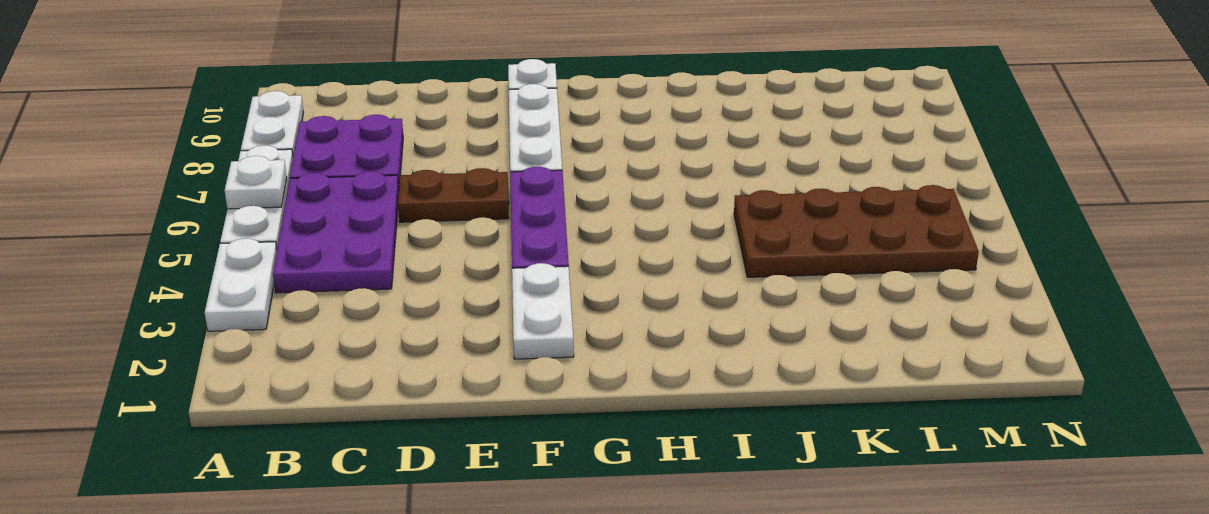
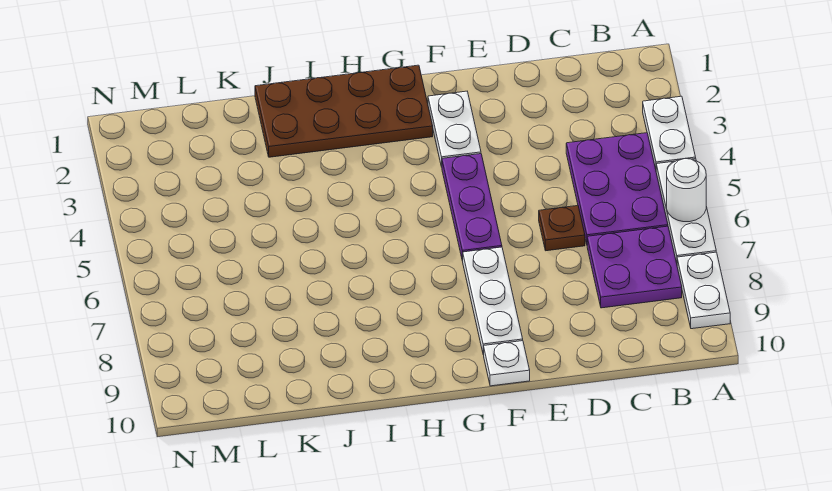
white 1x1 plate [225,156,287,209] -> white 1x1 round brick [667,159,706,222]
brown 1x2 plate [398,168,509,222] -> brown 1x1 plate [539,206,585,251]
brown 2x4 plate [734,185,979,277] -> brown 2x4 plate moved to [255,65,433,157]

